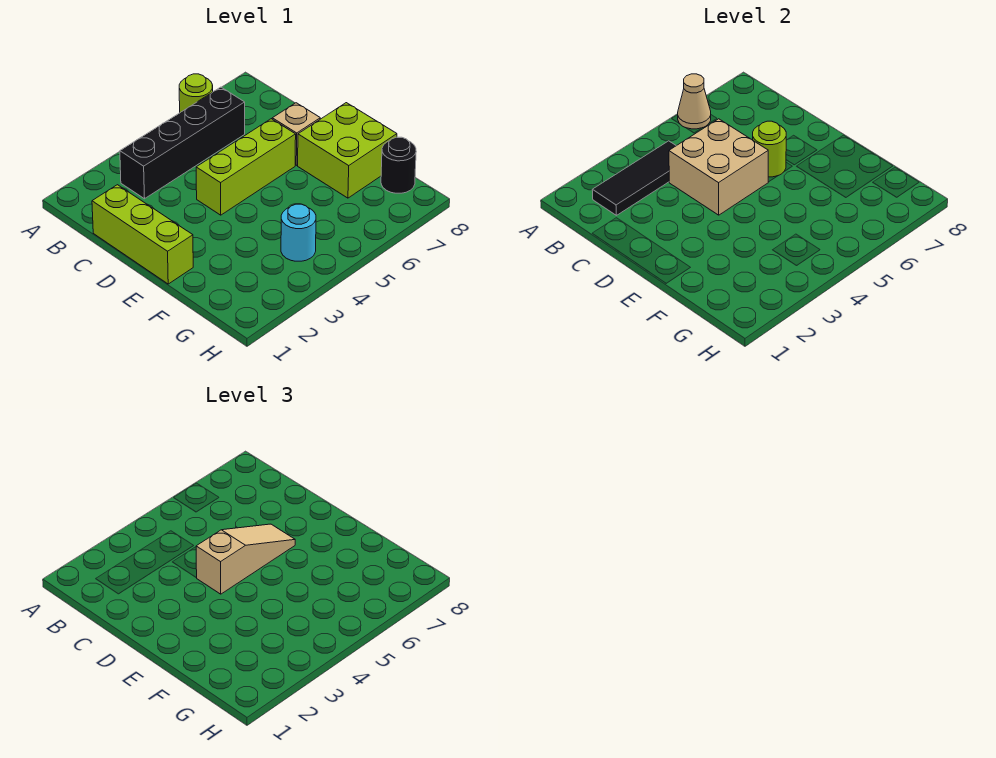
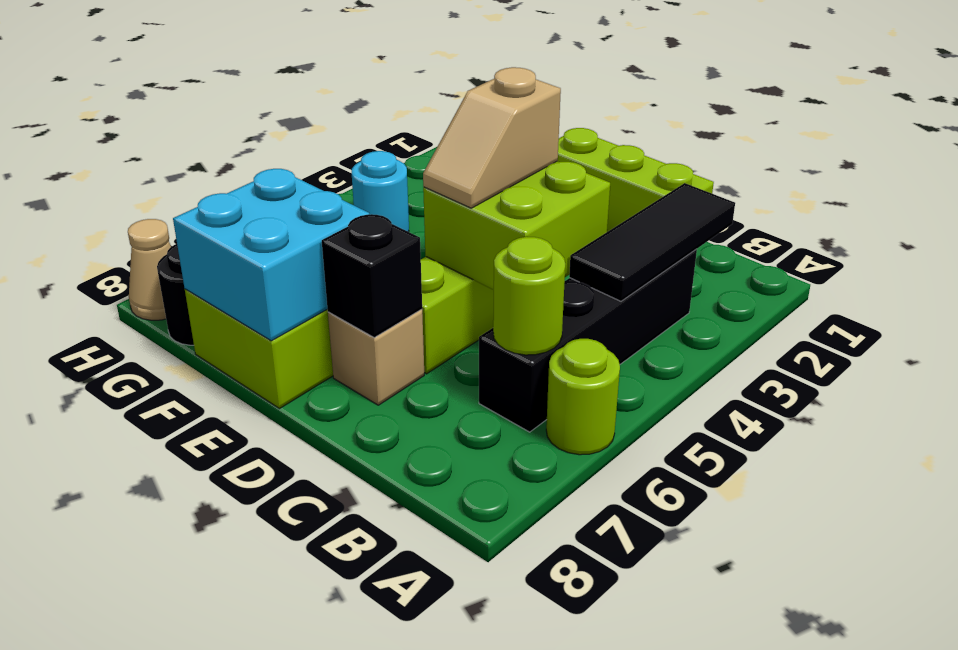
tan 1x1 cone [678,74,711,129] -> tan 1x1 cone moved to [128,219,171,320]
tan 2x2 brick [669,119,768,215] -> lime 2x2 brick [423,161,610,290]
tan 1x3 slope [196,524,295,594] -> tan 1x2 slope [423,67,561,208]
lime 1x1 round brick [753,121,786,177] -> lime 1x1 round brick moved to [493,237,565,355]
none -> black 1x1 brick [322,214,422,338]
none -> cyan 2x2 brick [173,169,369,341]

